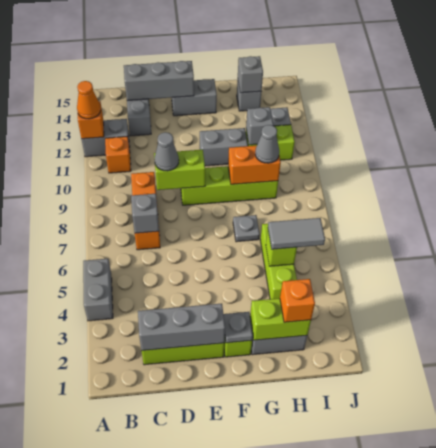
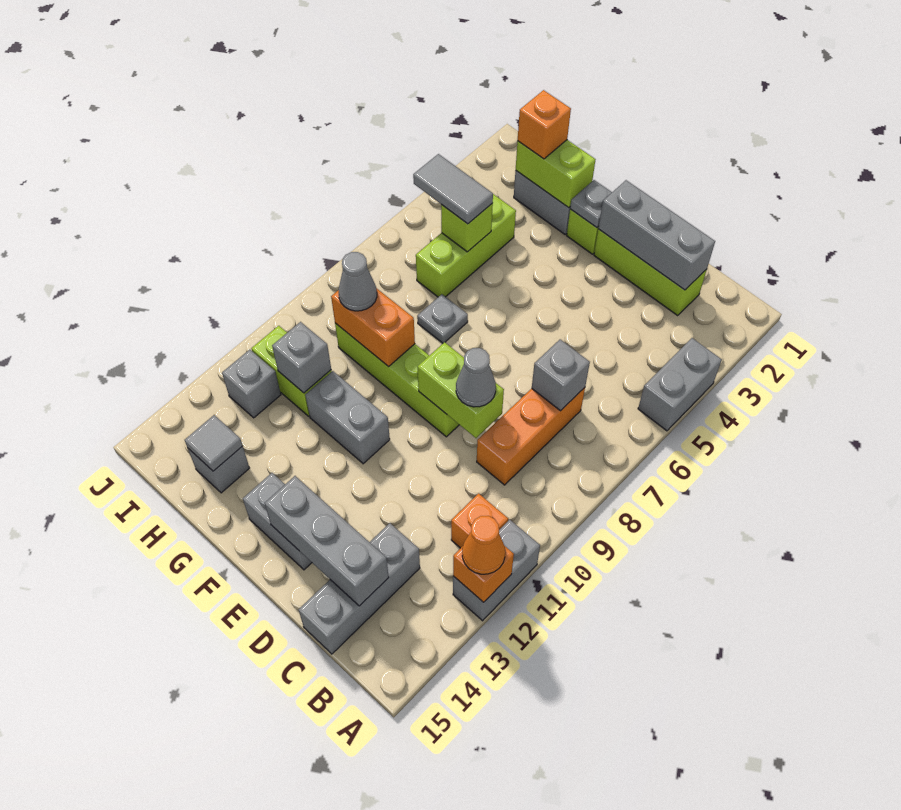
grey 1x2 brick [82,119,130,157] -> grey 1x2 brick turned to [453,520,540,621]
grey 1x1 brick [238,56,263,93] -> grey 1x1 tile [185,415,243,471]

